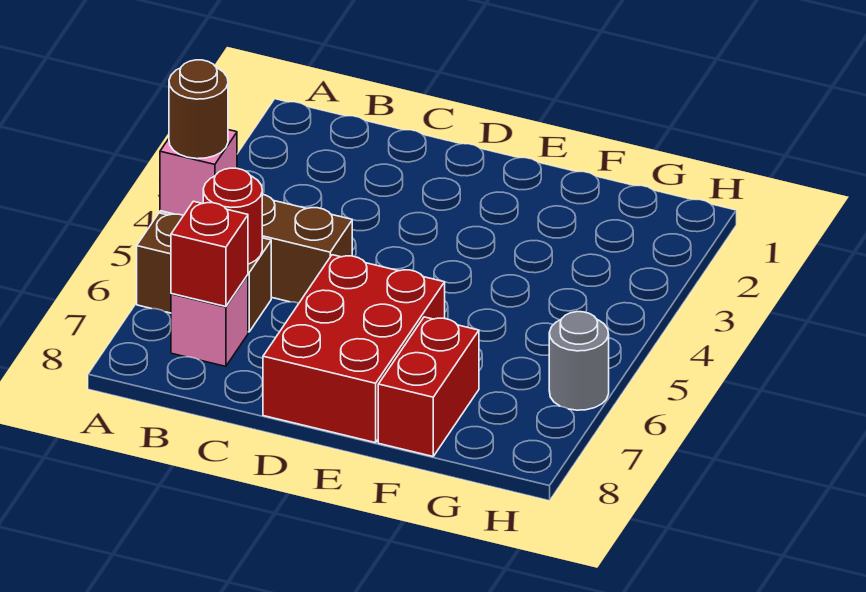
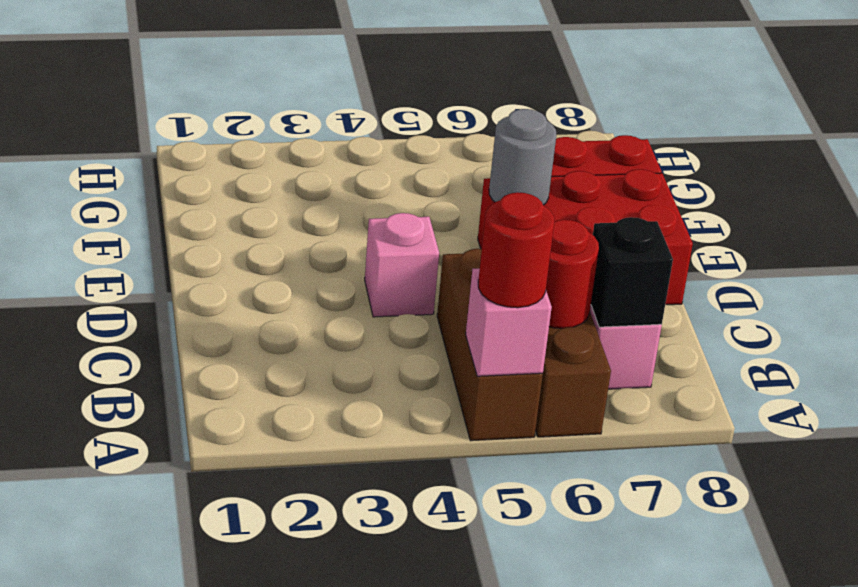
brown 1x1 round brick [169,60,228,159] -> red 1x1 round brick [478,192,554,308]
red 1x1 brick [171,201,248,307] -> black 1x1 brick [591,217,673,327]
none -> pink 1x1 brick [365,213,439,317]
grey 1x1 round brick [549,312,609,410] -> grey 1x1 round brick moved to [489,109,556,205]

